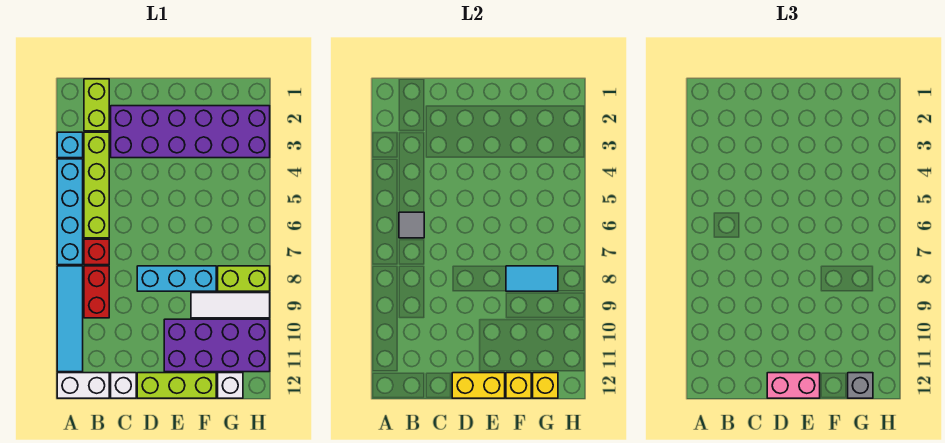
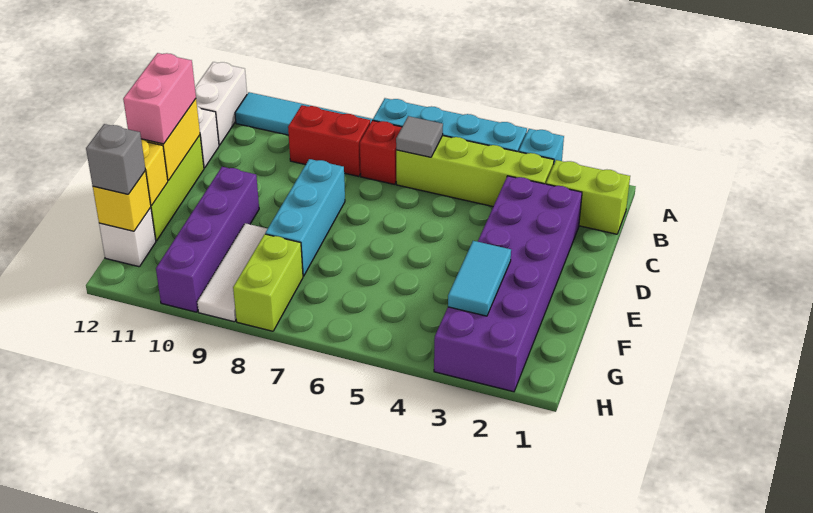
purple 2x4 brick [164,319,270,372] -> purple 1x4 brick [156,167,259,312]
cyan 1x2 tile [506,266,558,291] -> cyan 1x2 tile moved to [448,241,511,316]

